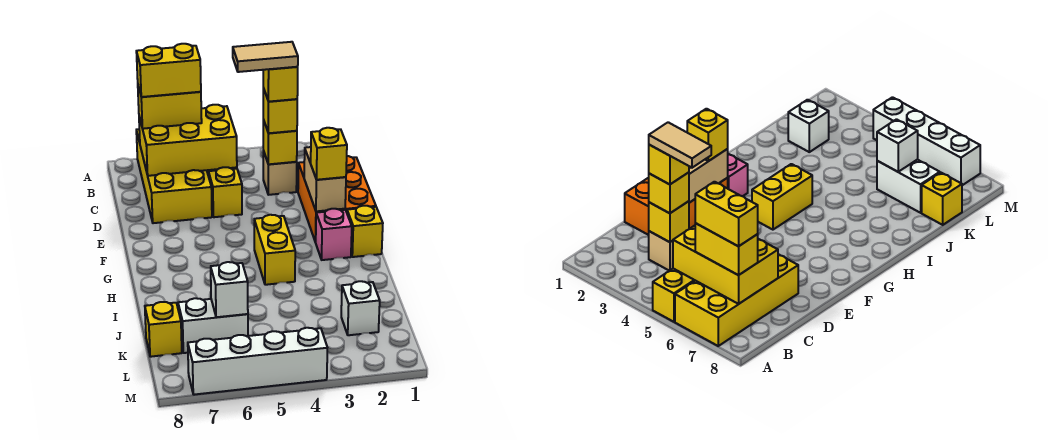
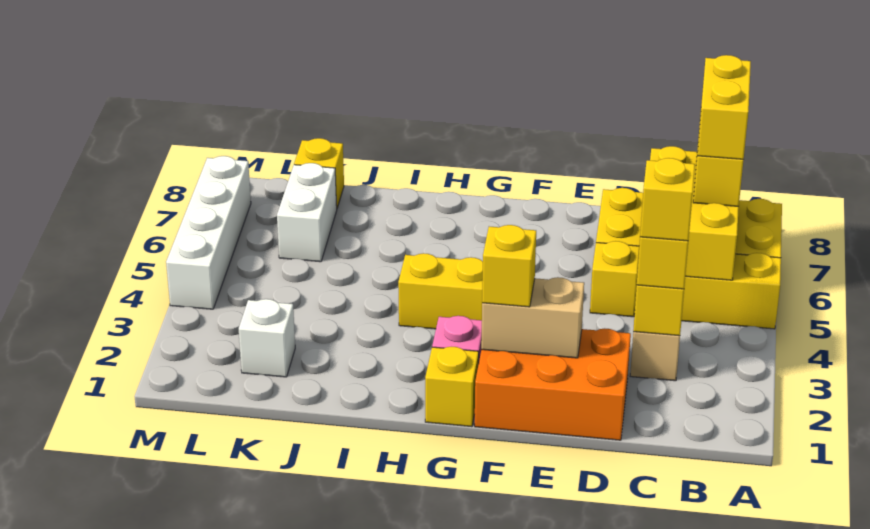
tan 1x2 tile [233,42,298,72] -> none
white 1x1 brick [211,262,248,317] -> none

